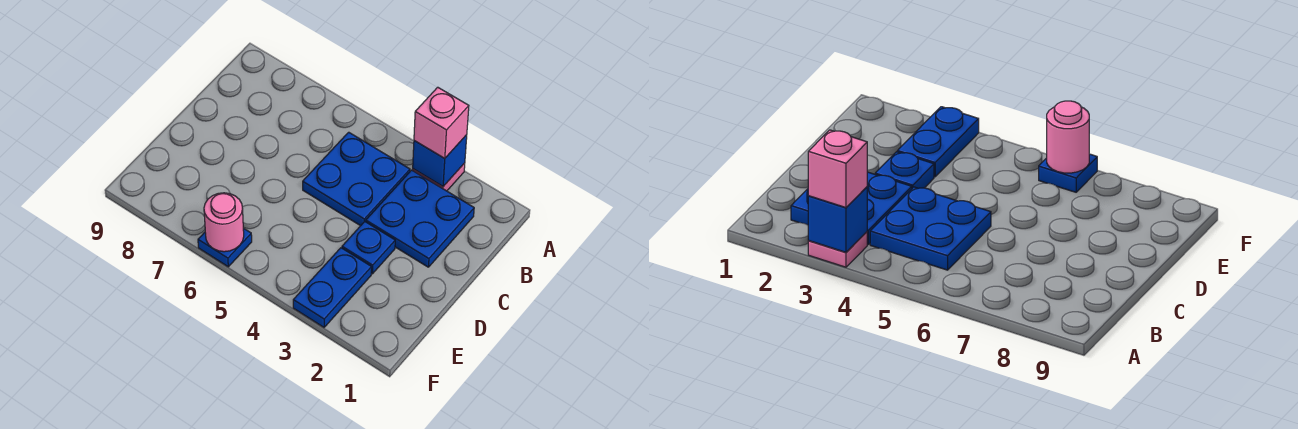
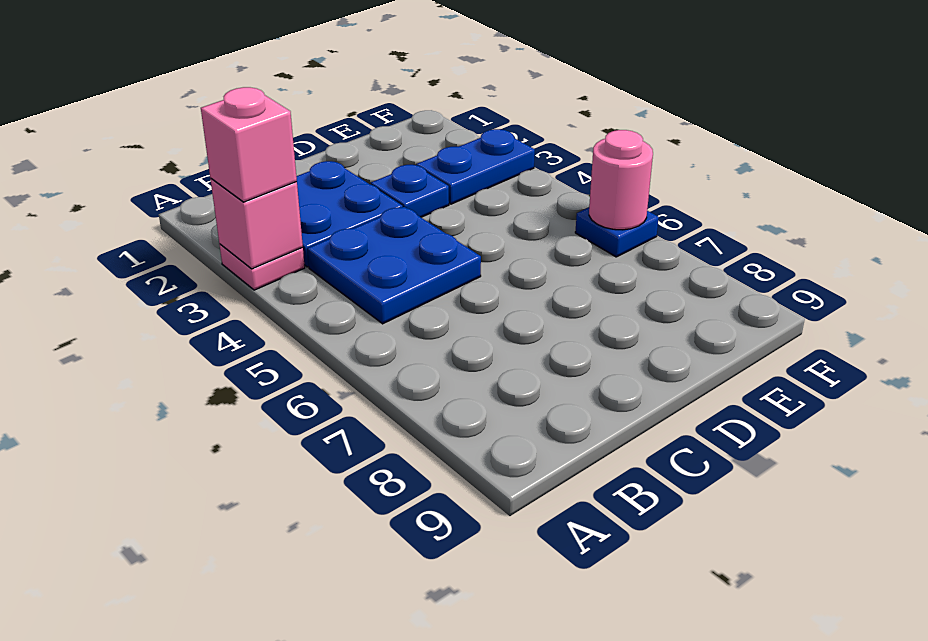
blue 1x1 brick [413,135,467,187] -> pink 1x1 brick [211,179,303,269]

